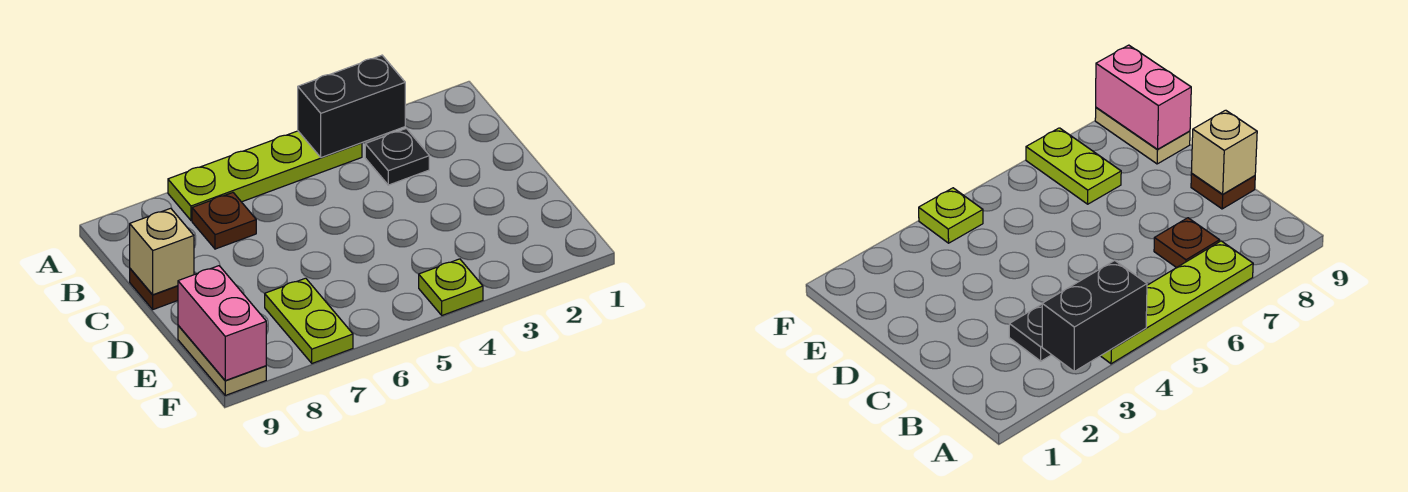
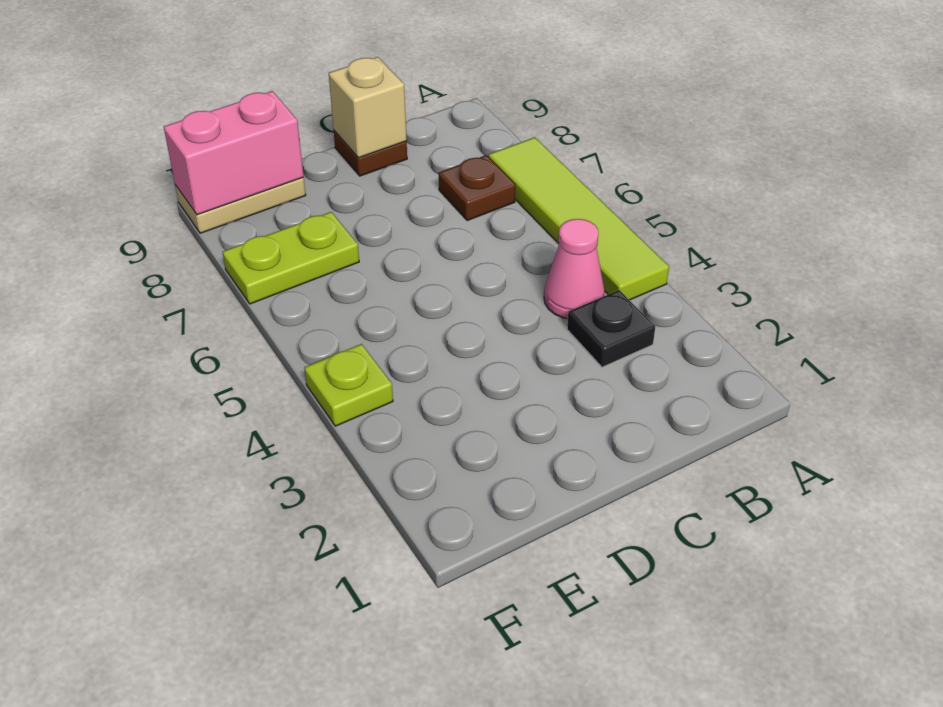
black 1x2 brick [298,55,405,157] -> none
lime 1x4 plate [168,131,362,220] -> lime 1x4 tile [489,137,669,300]
none -> pink 1x1 cone [544,219,605,319]

